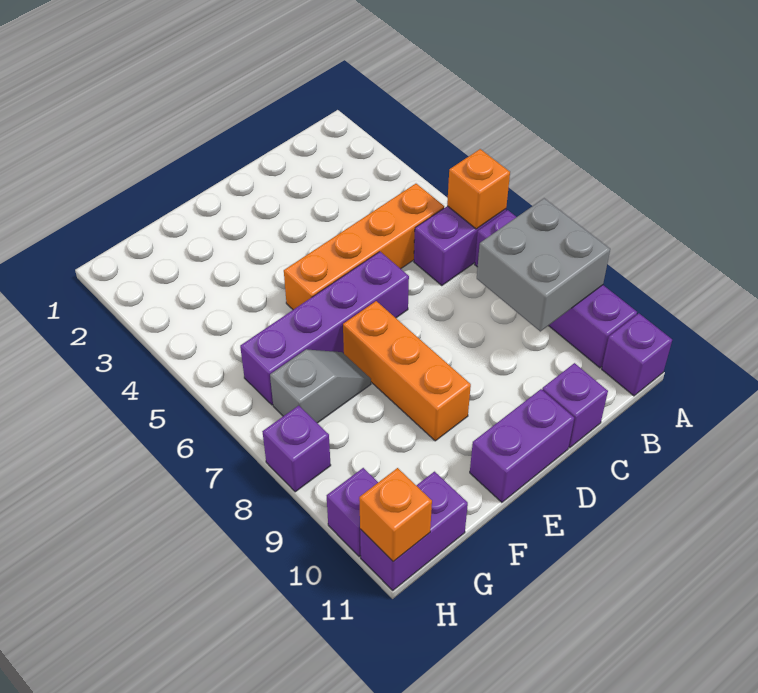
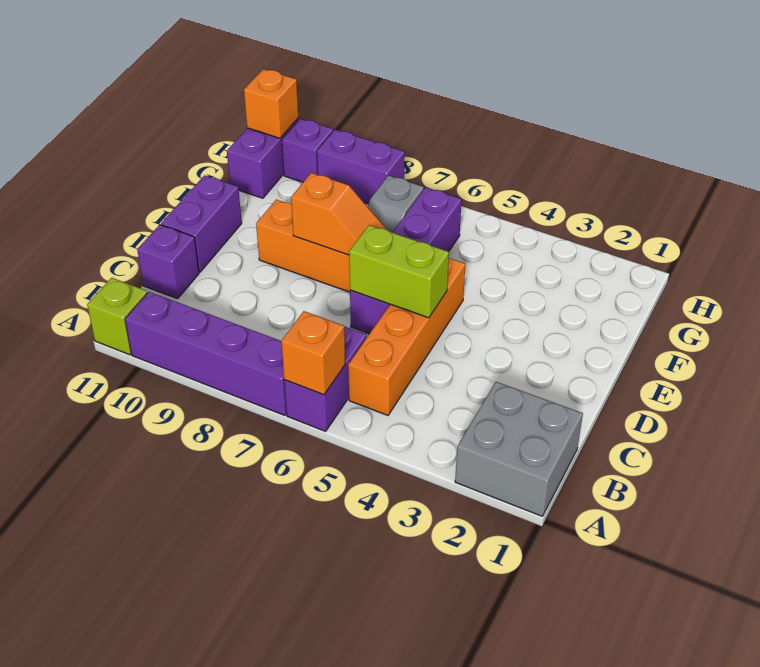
grey 2x2 brick [477,198,610,331] -> grey 2x2 brick moved to [455,382,583,516]
purple 1x1 brick [602,313,672,396] -> lime 1x1 brick [87,278,147,355]
none -> lime 1x2 brick [349,225,449,318]
none -> orange 1x2 slope [291,173,387,255]
purple 1x1 brick [262,406,331,492] -> purple 1x2 brick [317,130,405,204]

